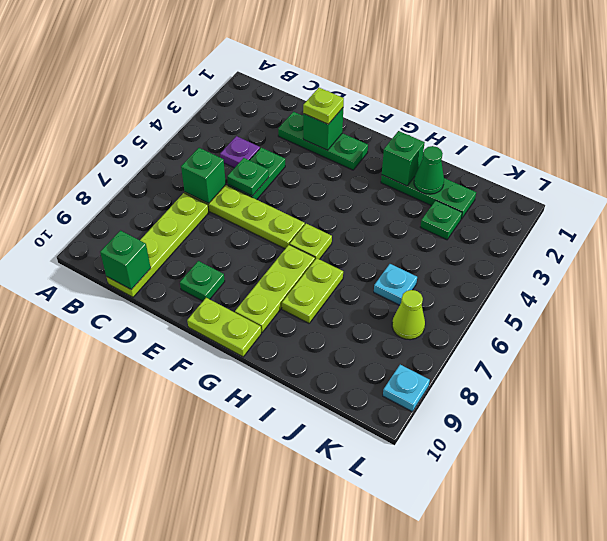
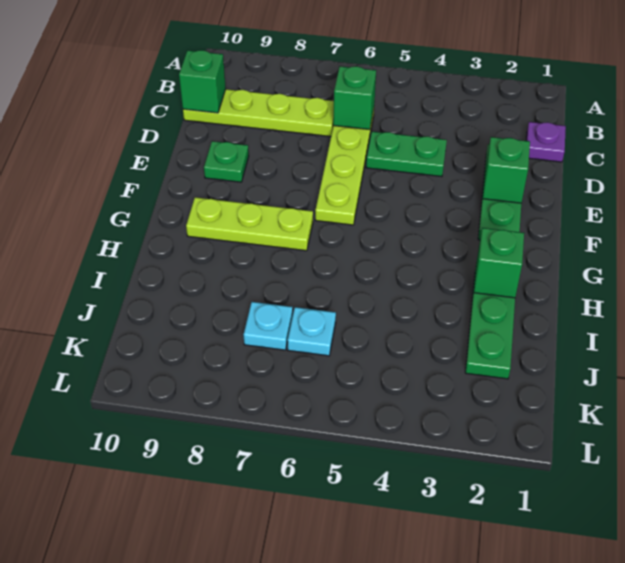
purple 1x1 plate [220,136,260,168] -> purple 1x1 plate moved to [526,122,566,162]
green 1x1 plate [227,158,269,196] -> none
lime 1x1 plate [303,88,344,124] -> none
lime 1x2 plate [187,298,261,357] -> none
lime 1x1 plate [290,224,332,259] -> none
lime 1x2 plate [282,258,343,323] -> none
green 1x1 cone [414,146,444,194] -> none
green 1x1 plate [421,201,462,240] -> none
lime 1x1 cone [392,290,425,340] -> none
cyan 1x1 plate [383,365,430,412] -> cyan 1x1 plate moved to [244,302,293,350]

